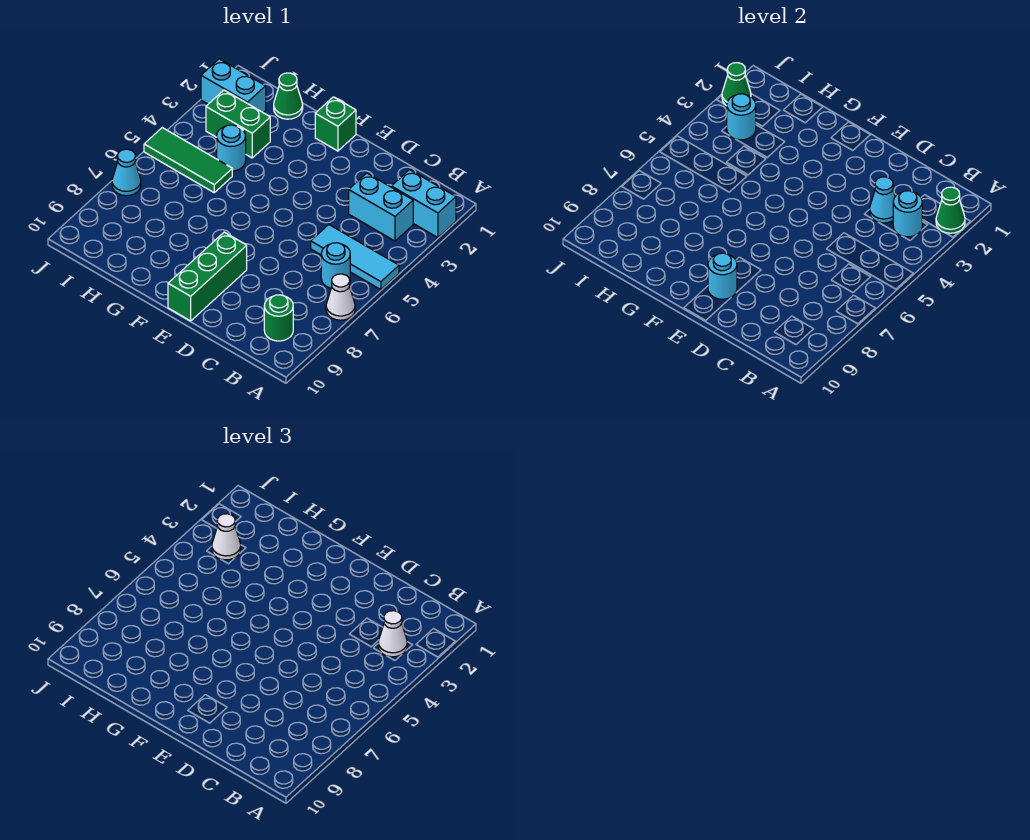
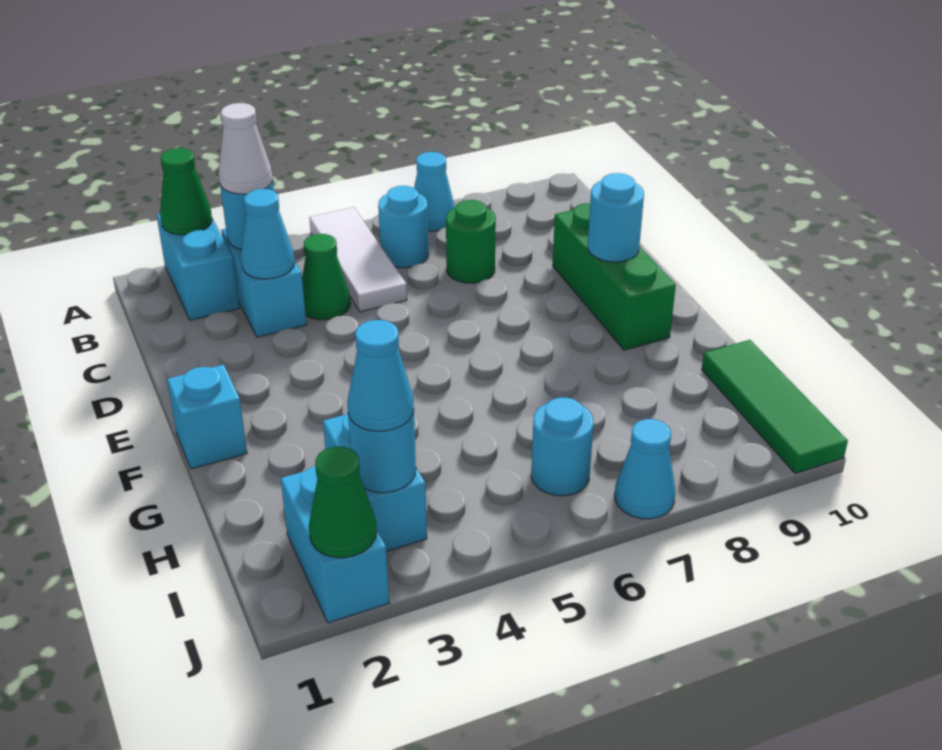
cyan 1x3 tile [311,225,399,290] -> white 1x3 tile [309,207,407,312]
white 1x1 cone [326,274,355,320] -> cyan 1x1 cone [414,152,455,231]
green 1x1 round brick [264,295,293,341] -> green 1x1 round brick moved to [446,200,496,283]
green 1x3 brick [168,232,247,321] -> green 1x3 brick turned to [553,203,676,350]
green 1x1 brick [315,97,356,151] -> cyan 1x1 brick [167,365,247,469]
green 1x1 cone [274,73,303,119] -> green 1x1 cone moved to [302,234,350,320]
green 1x2 brick [206,90,270,158] -> cyan 1x2 brick [323,413,427,551]
cyan 1x1 round brick [217,125,246,171] -> cyan 1x1 round brick moved to [531,397,593,496]
green 1x3 tile [144,128,232,192] -> green 1x3 tile moved to [702,340,848,474]
white 1x1 cone [212,514,241,560] -> cyan 1x1 cone [347,320,414,431]

